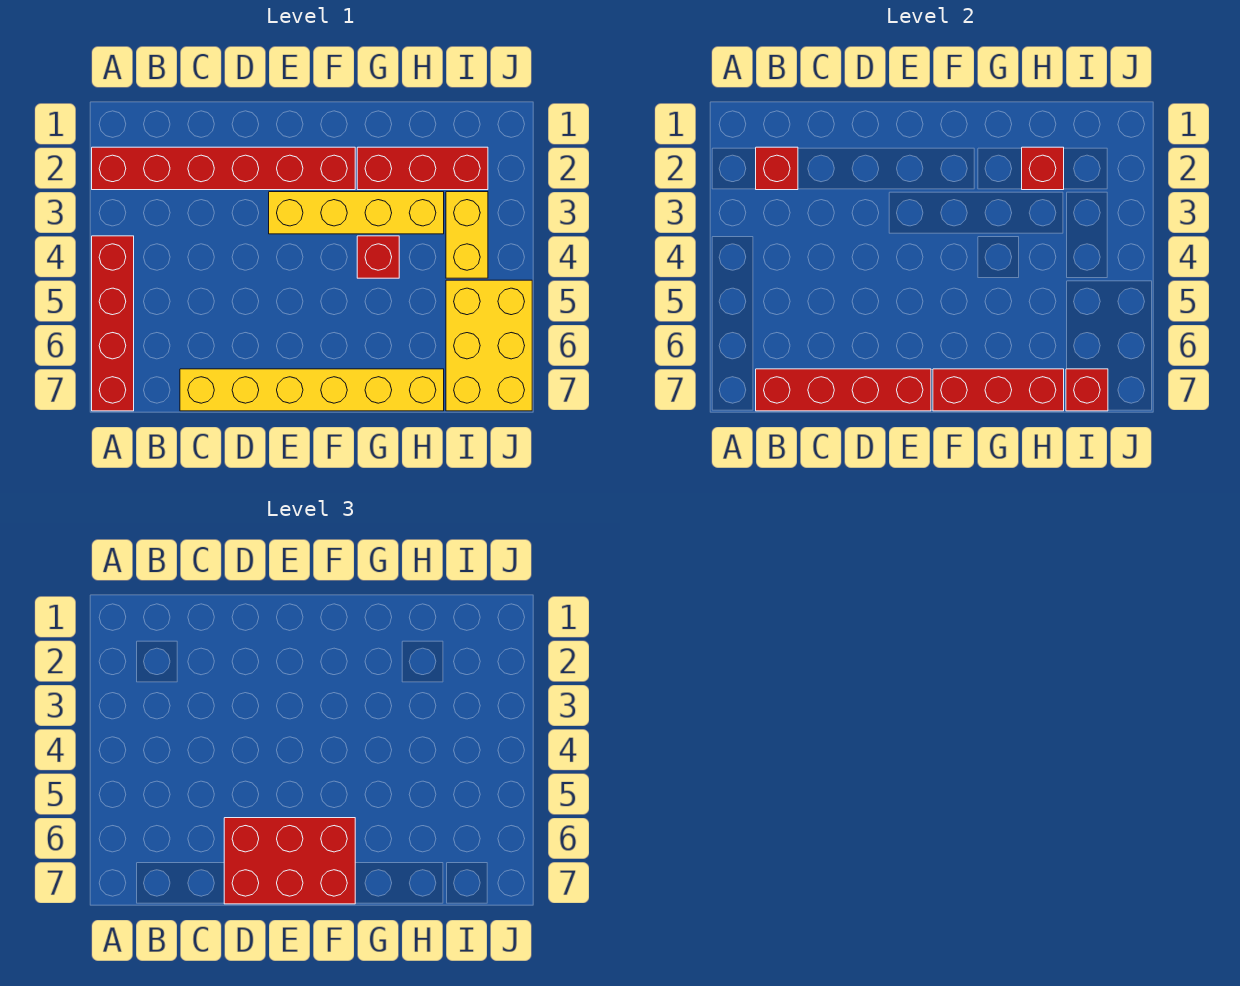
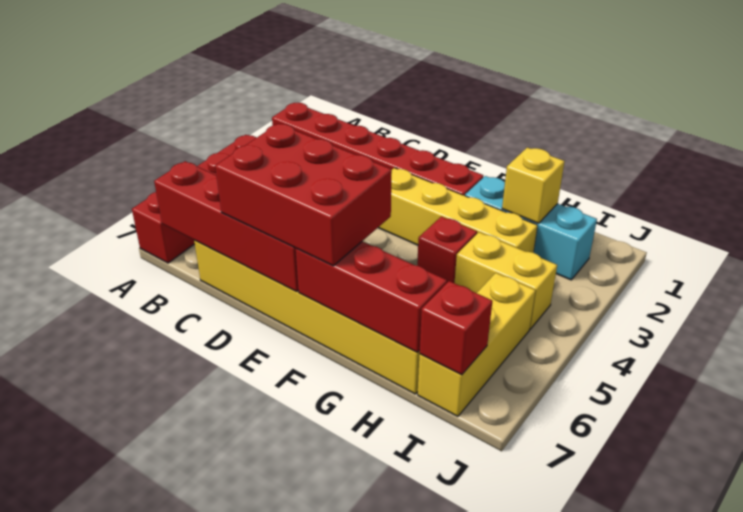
red 1x1 brick [756,147,798,190] -> none
red 1x3 brick [357,147,488,190] -> cyan 1x3 brick [465,176,597,280]
red 1x1 brick [1022,147,1064,190] -> yellow 1x1 brick [502,148,565,223]
yellow 1x2 brick [446,192,488,278] -> yellow 1x2 brick turned to [455,232,557,329]
yellow 2x3 brick [446,280,532,411] -> yellow 1x3 brick [418,273,535,416]

